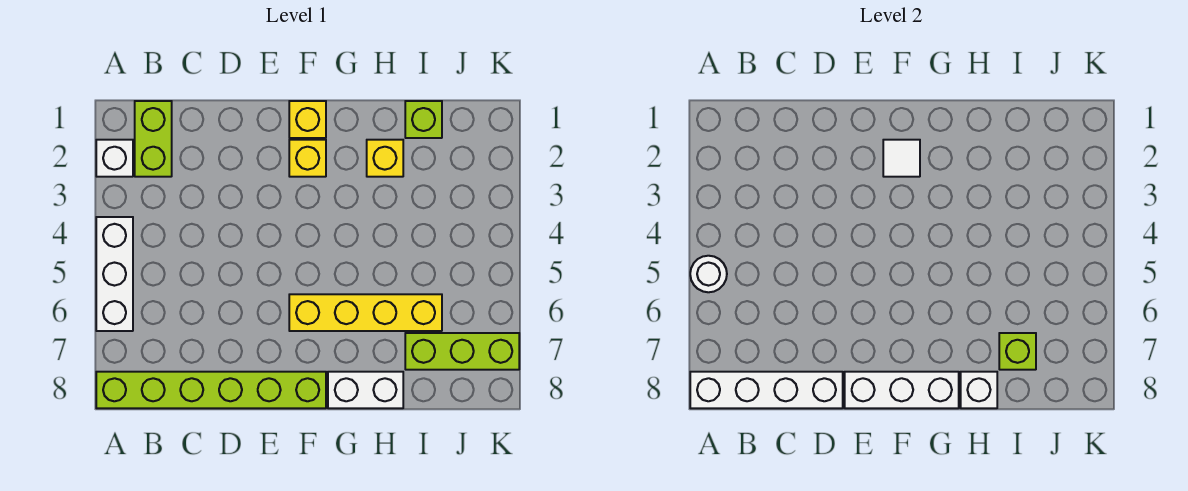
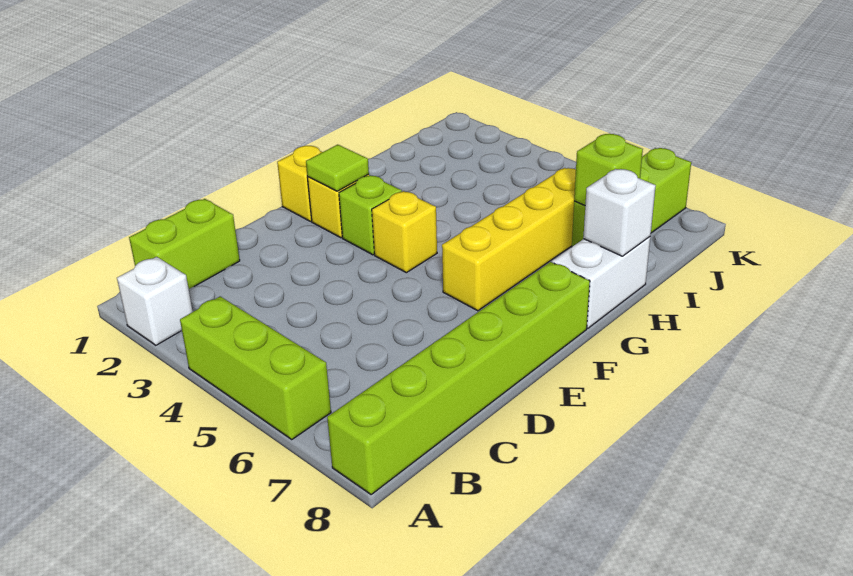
white 1x3 brick [96,217,133,331] -> lime 1x3 brick [180,296,331,439]
white 1x1 round brick [690,256,727,292] -> none
white 1x4 brick [690,372,843,408] -> none
lime 1x2 brick [135,101,172,177] -> lime 1x2 brick turned to [129,199,240,289]
white 1x3 brick [845,372,959,408] -> none
white 1x1 tile [883,140,920,177] -> lime 1x1 tile [306,145,369,191]
yellow 1x1 brick [367,140,403,177] -> yellow 1x1 brick moved to [372,191,437,273]
lime 1x1 brick [405,101,442,138] -> lime 1x1 brick moved to [339,175,402,255]

